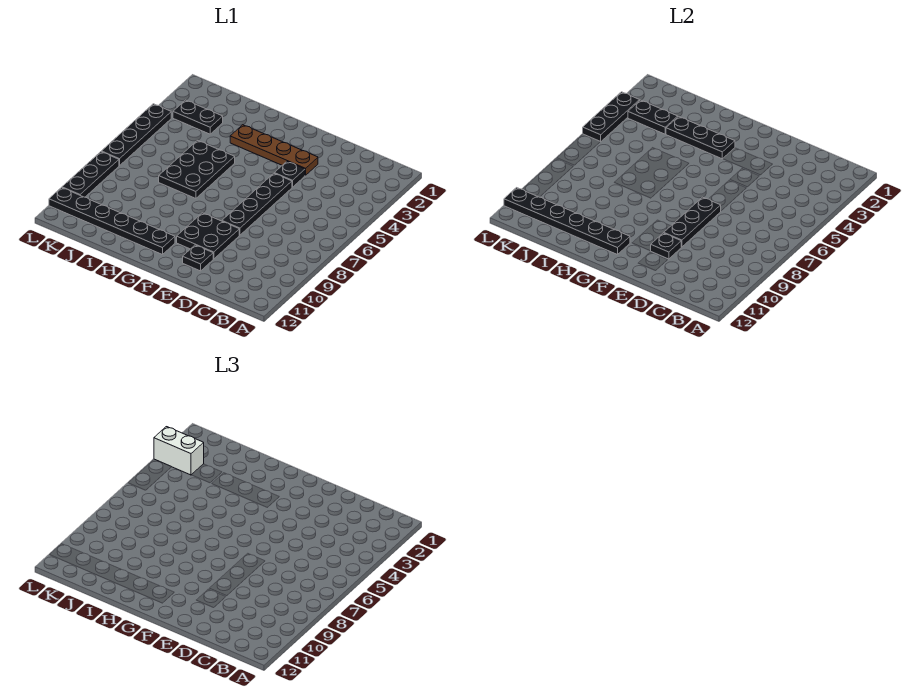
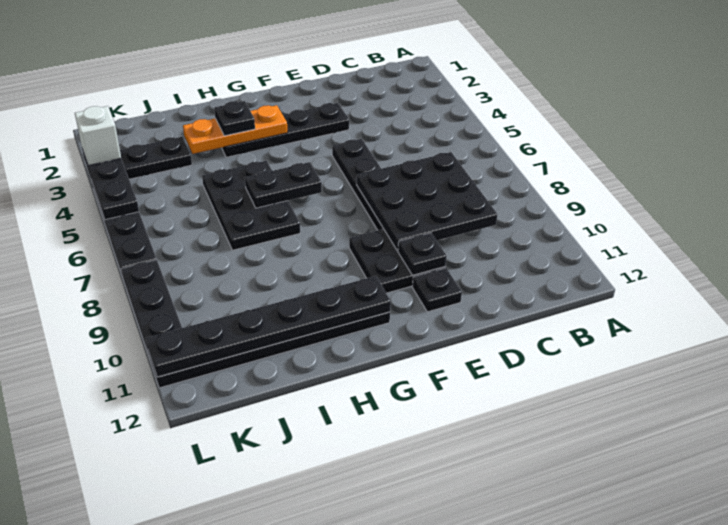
brown 1x4 plate [230,125,318,175] -> black 1x4 plate [222,103,349,157]
black 1x1 plate [274,162,305,187] -> black 1x1 plate moved to [214,101,255,136]
black 1x3 plate [664,197,721,247] -> black 3x3 plate [357,152,497,251]
black 1x3 plate [666,117,735,159] -> orange 1x3 plate [183,105,288,154]
black 1x2 plate [628,100,678,134] -> black 1x2 plate moved to [245,162,322,208]
white 1x2 brick [154,427,204,475] -> white 1x1 brick [75,106,121,166]

